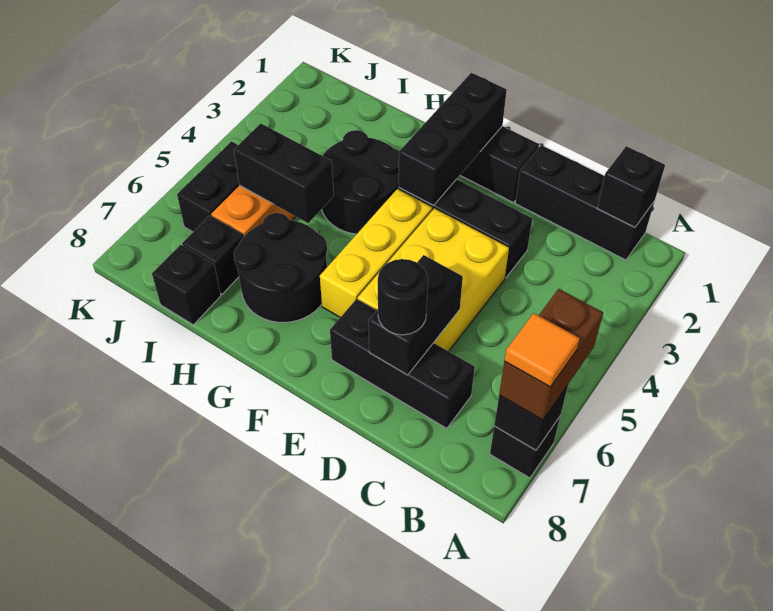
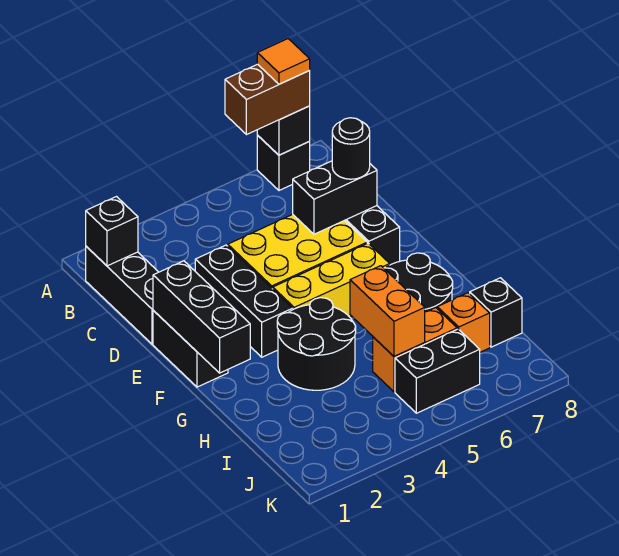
black 1x3 brick [398,73,507,205] -> black 1x3 brick turned to [153,261,250,373]
black 1x2 brick [234,123,334,223] -> orange 1x2 brick [350,266,425,357]
black 1x1 brick [182,215,244,294] -> orange 1x1 brick [437,293,490,352]

